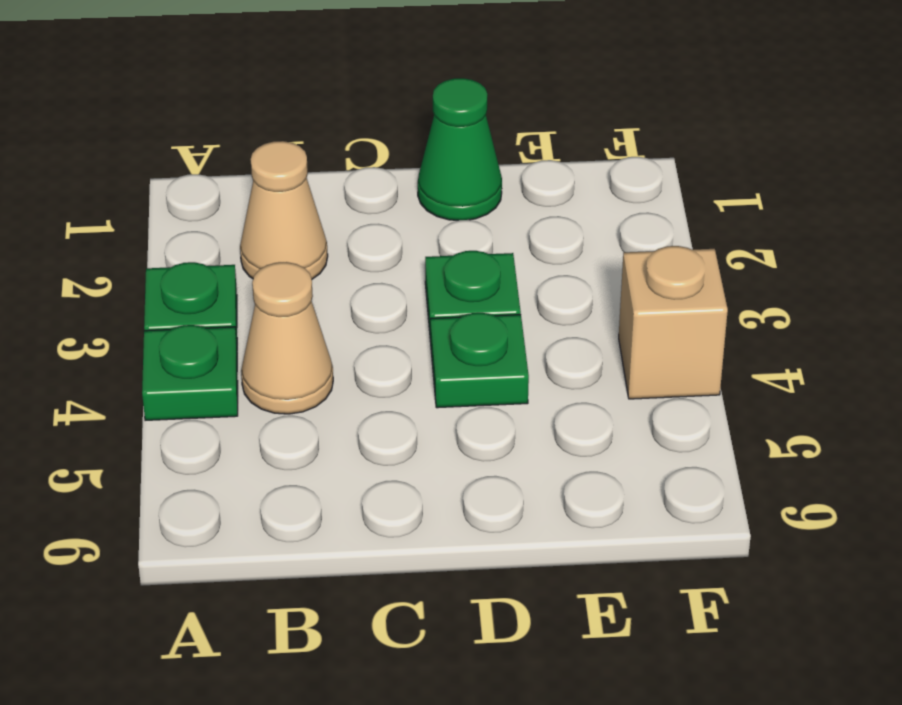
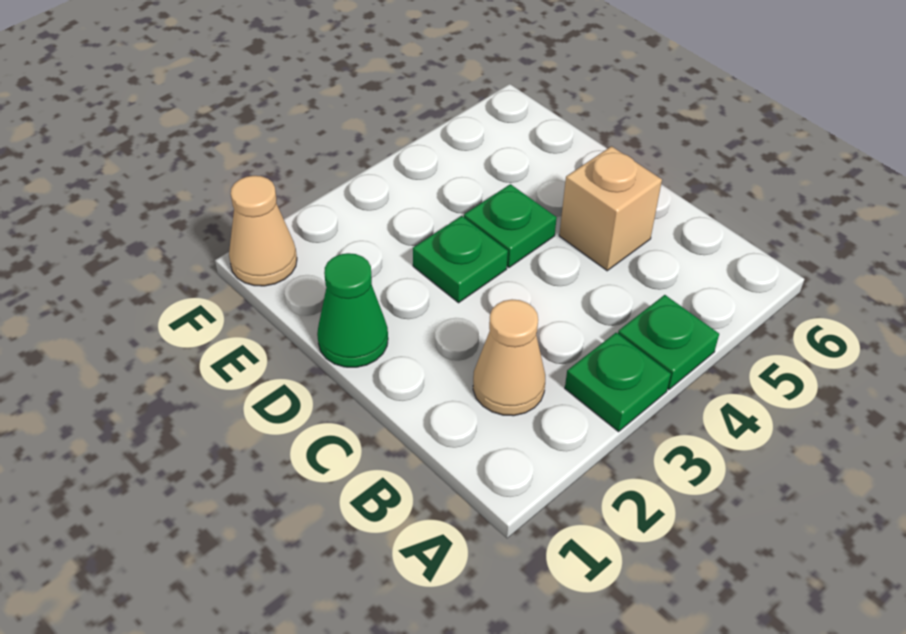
tan 1x1 cone [241,262,333,414] -> tan 1x1 cone moved to [229,176,297,286]
tan 1x1 brick [619,246,728,399] -> tan 1x1 brick moved to [559,146,662,271]

